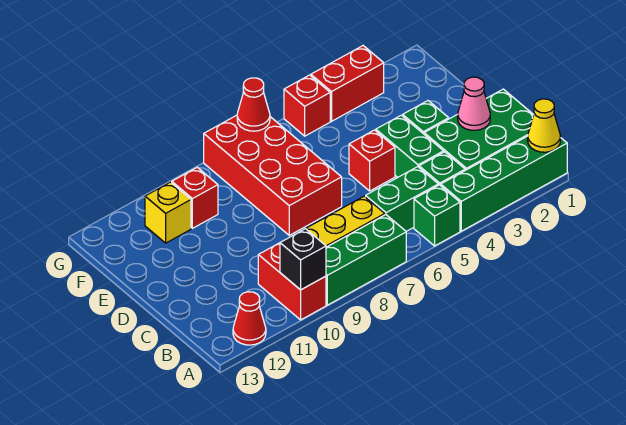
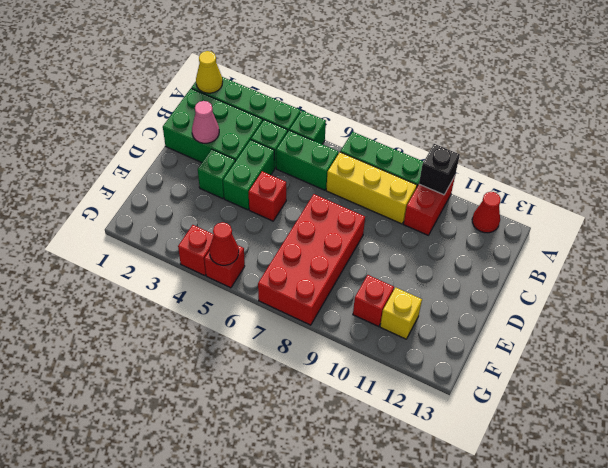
red 1x2 brick [311,46,384,121] -> red 1x1 brick [178,225,214,276]
red 1x1 cone [237,78,270,131] -> red 1x1 cone moved to [209,222,239,265]

